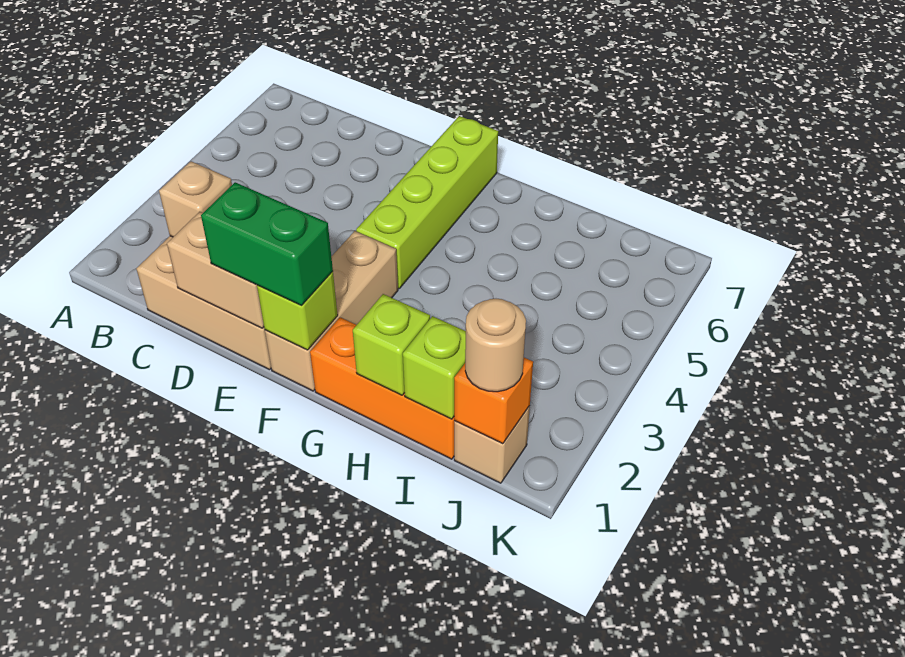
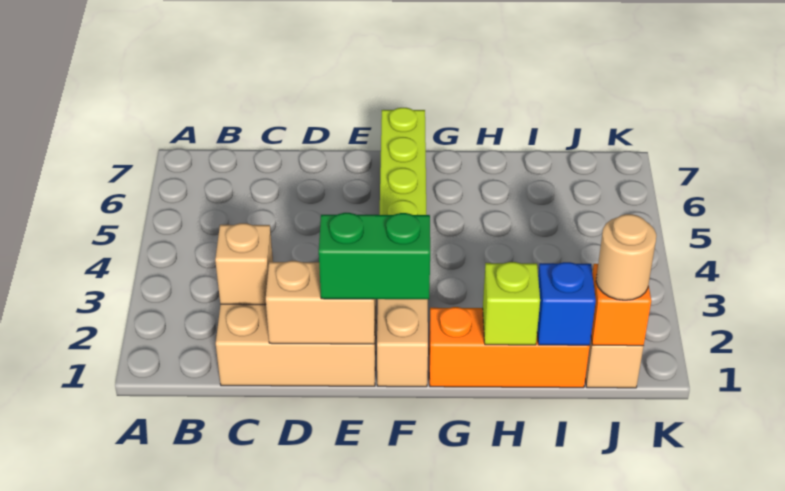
lime 1x1 brick [257,271,338,350] -> none
lime 1x1 brick [403,316,466,419] -> blue 1x1 brick [537,262,596,345]

